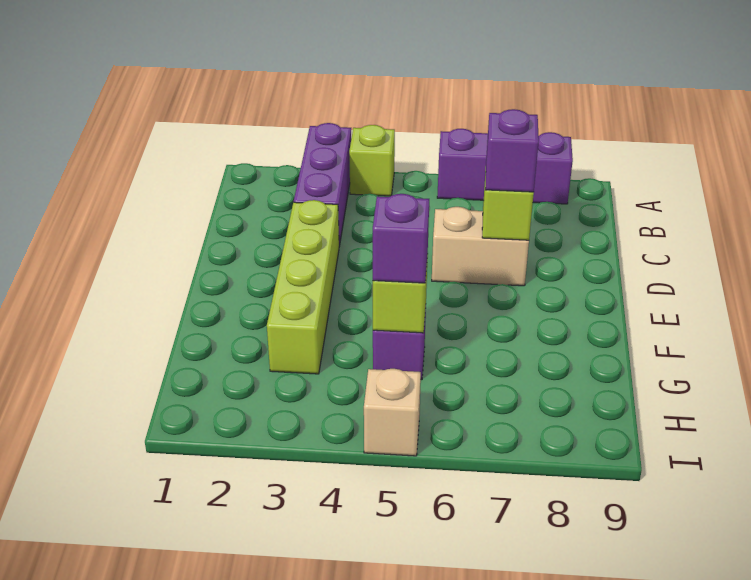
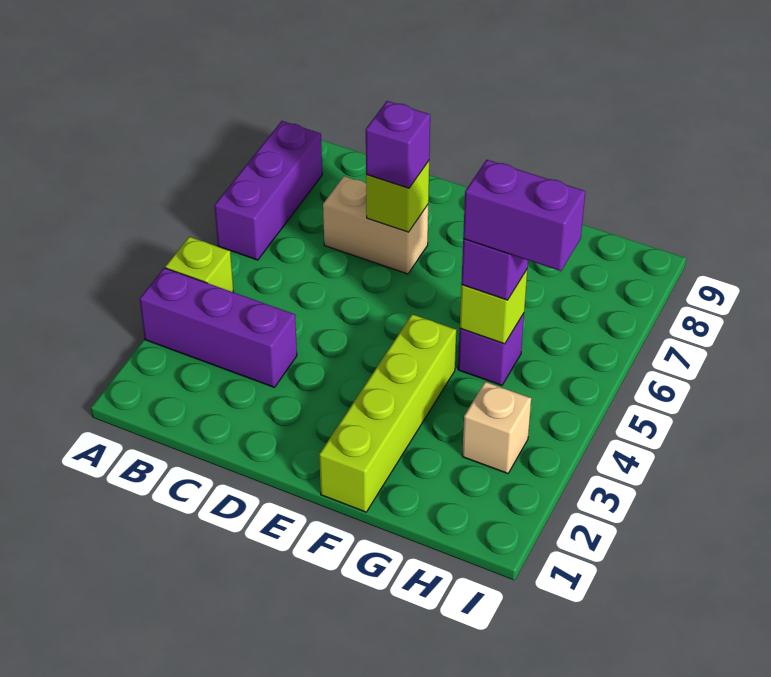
lime 1x4 brick [267,200,339,374] -> lime 1x4 brick turned to [319,314,456,512]
tan 1x2 brick [432,207,529,286] -> tan 1x2 brick turned to [323,176,428,274]
none -> purple 1x2 brick [463,160,585,271]
tan 1x1 brick [364,369,421,456] -> tan 1x1 brick moved to [462,382,531,474]

